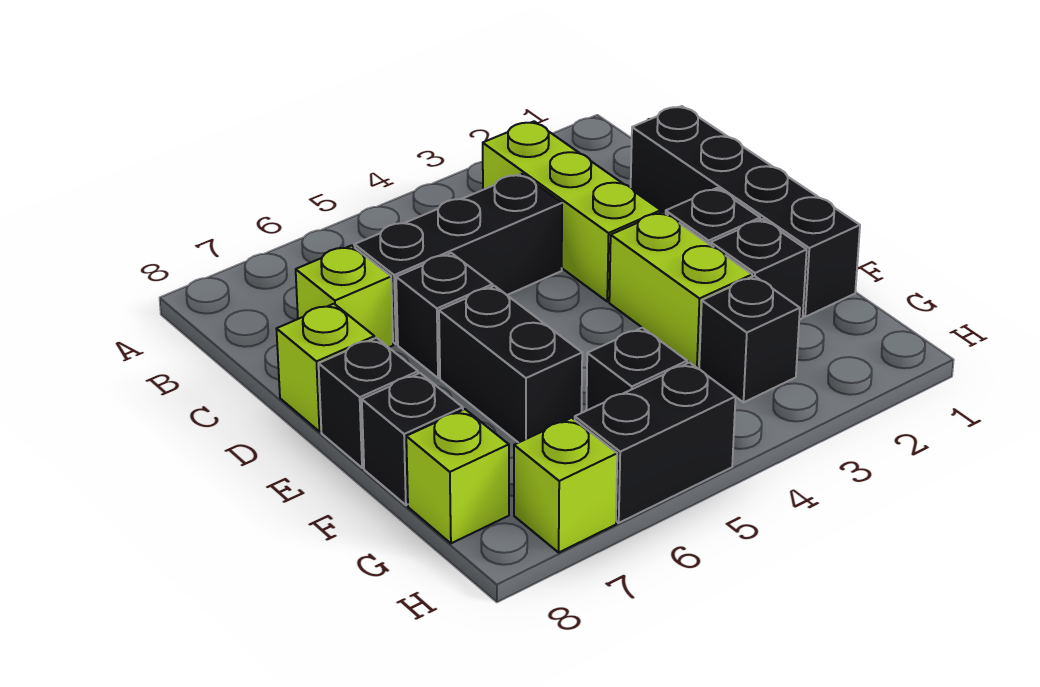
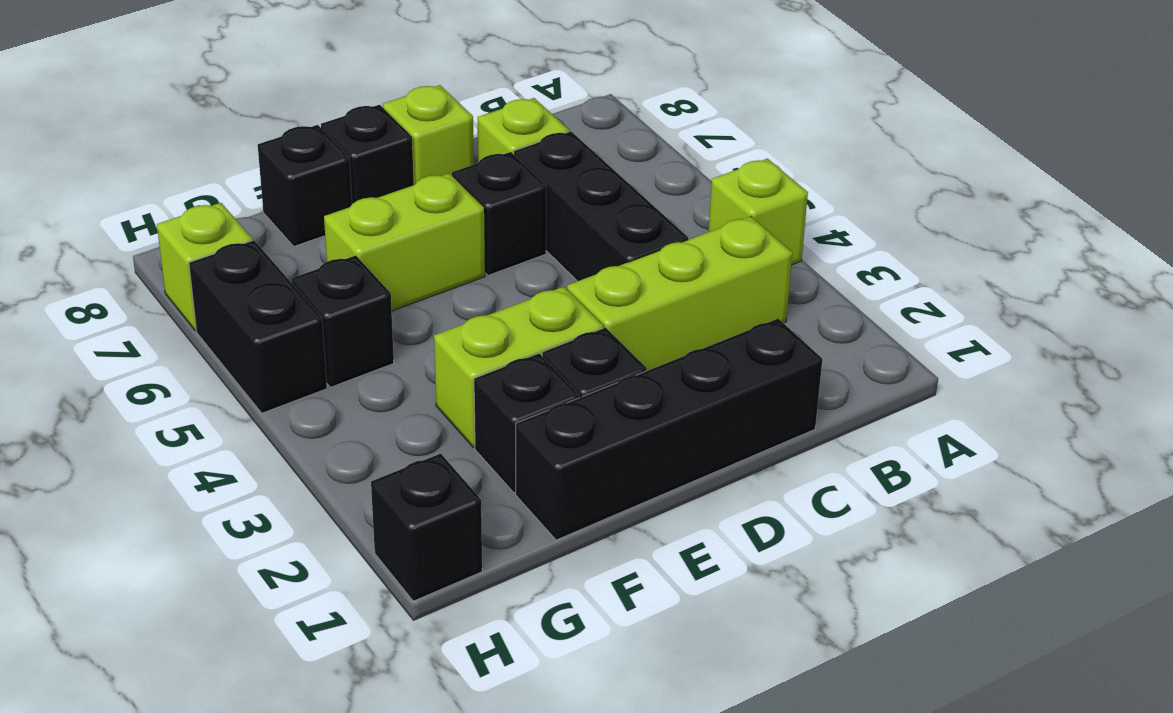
black 1x2 brick [439,286,582,443] -> lime 1x2 brick [324,173,485,311]
black 1x1 brick [699,276,800,402] -> black 1x1 brick moved to [371,454,482,601]
lime 1x1 brick [406,409,509,543] -> lime 1x1 brick moved to [709,159,808,265]

